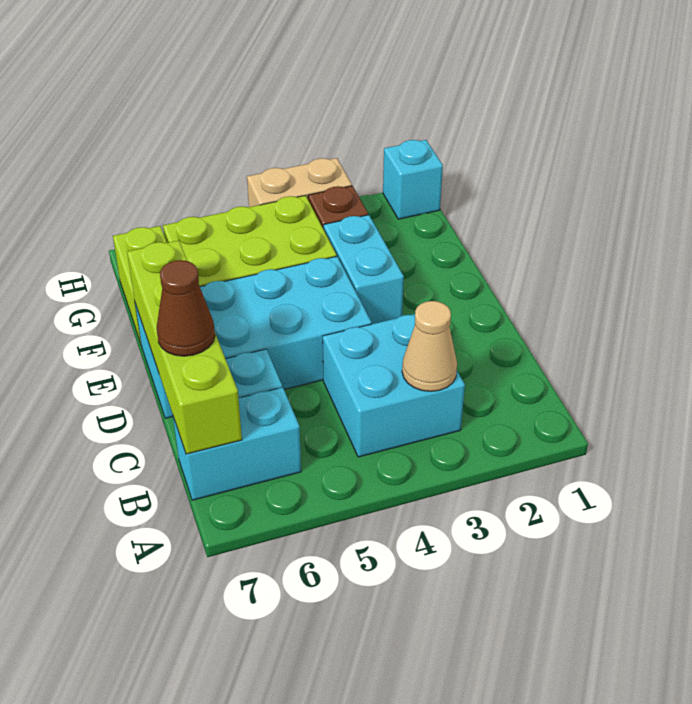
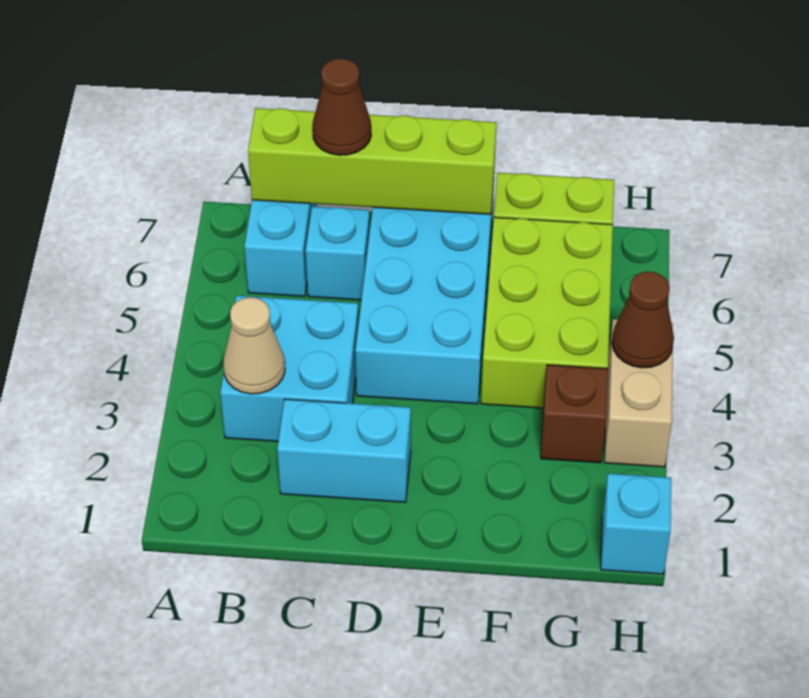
cyan 1x2 brick [324,215,404,324] -> cyan 1x2 brick moved to [277,399,411,502]
none -> brown 1x1 cone [612,272,674,368]

